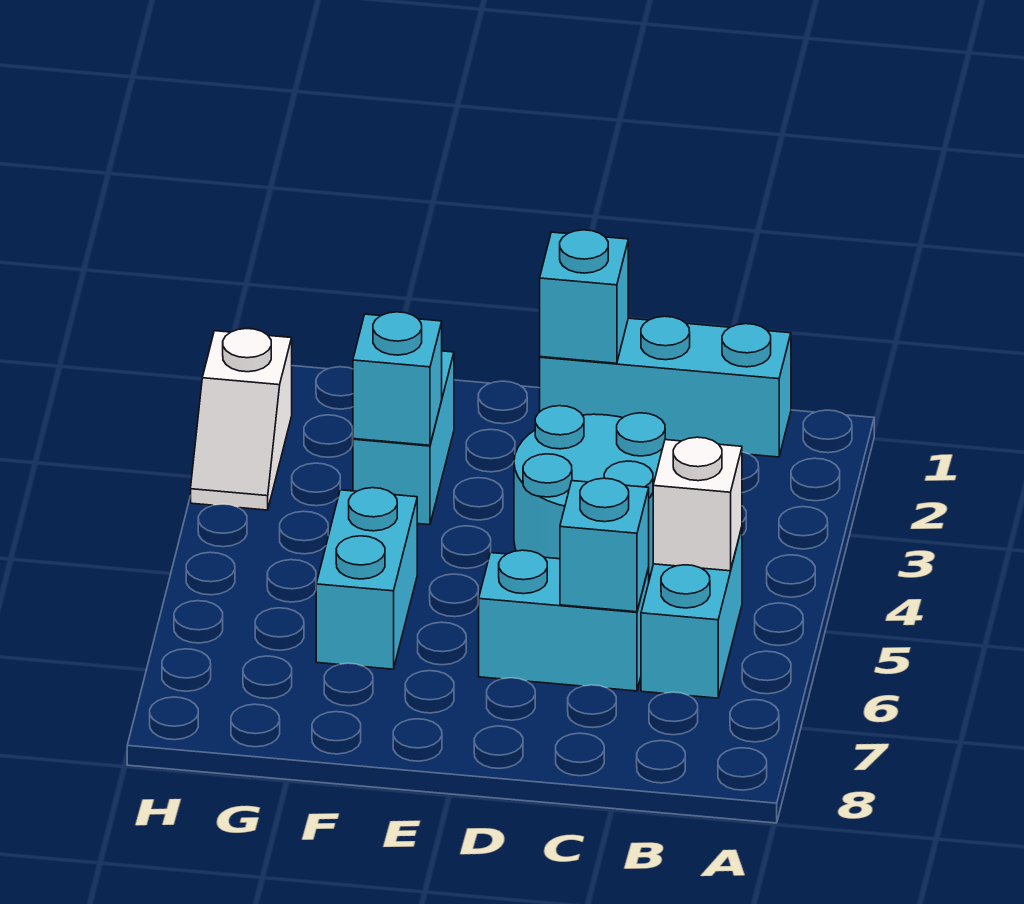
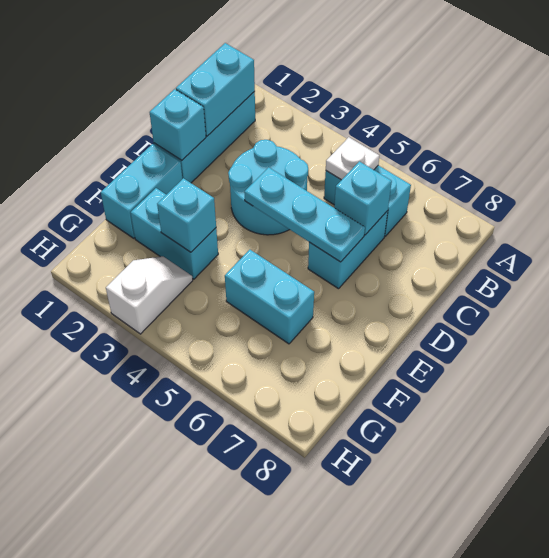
none -> cyan 1x2 brick [176,43,255,136]
white 1x1 brick [653,437,742,571] -> white 1x1 plate [326,137,379,180]
none -> cyan 1x3 plate [244,167,365,262]
none -> cyan 1x2 brick [101,144,182,238]
white 1x2 slope [191,329,292,510] -> white 1x2 slope turned to [106,256,193,334]

